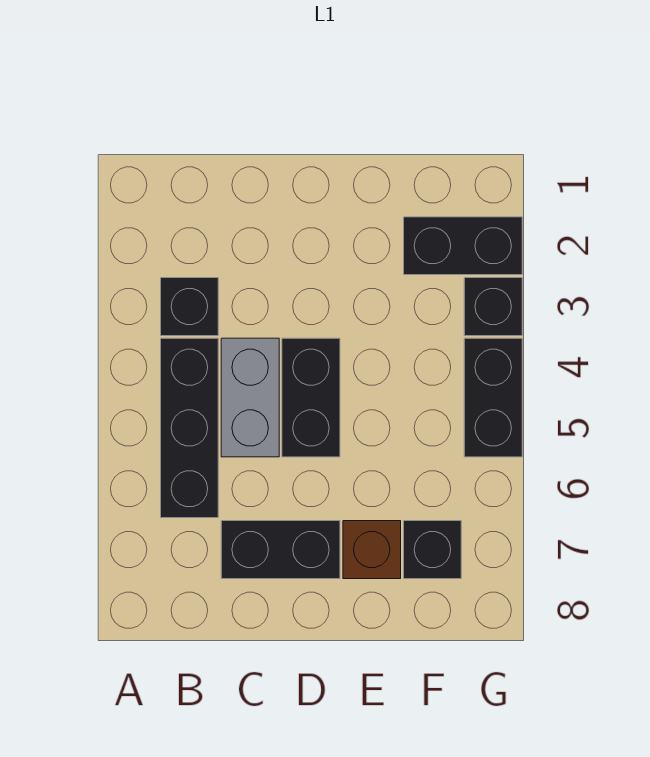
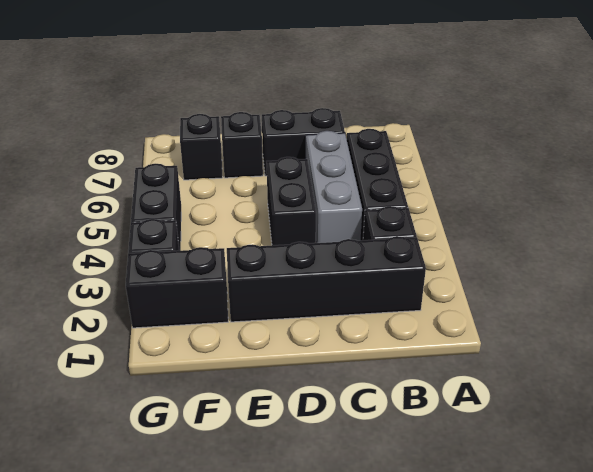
none -> black 1x4 brick [227,236,426,322]
grey 1x2 brick [221,338,279,457] -> grey 1x3 brick [305,131,362,243]
brown 1x1 brick [343,521,401,579] -> black 1x1 brick [221,112,263,178]

